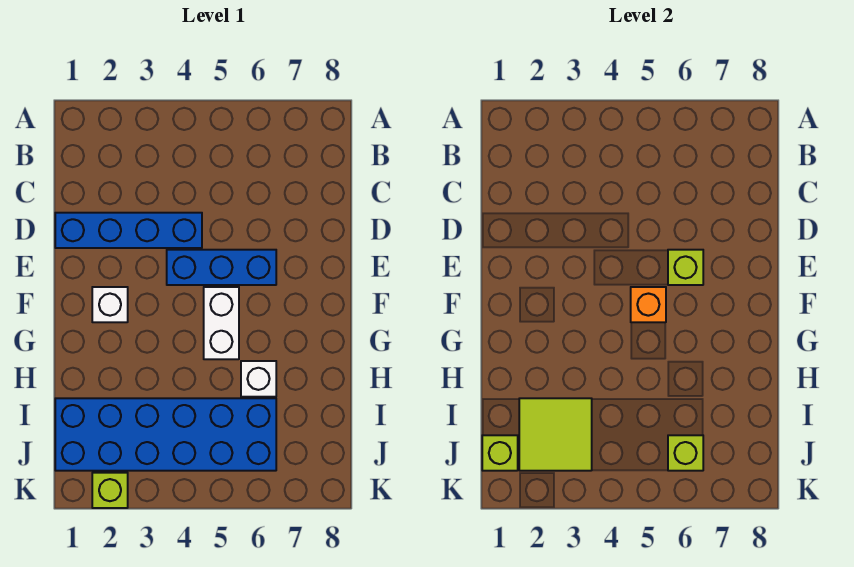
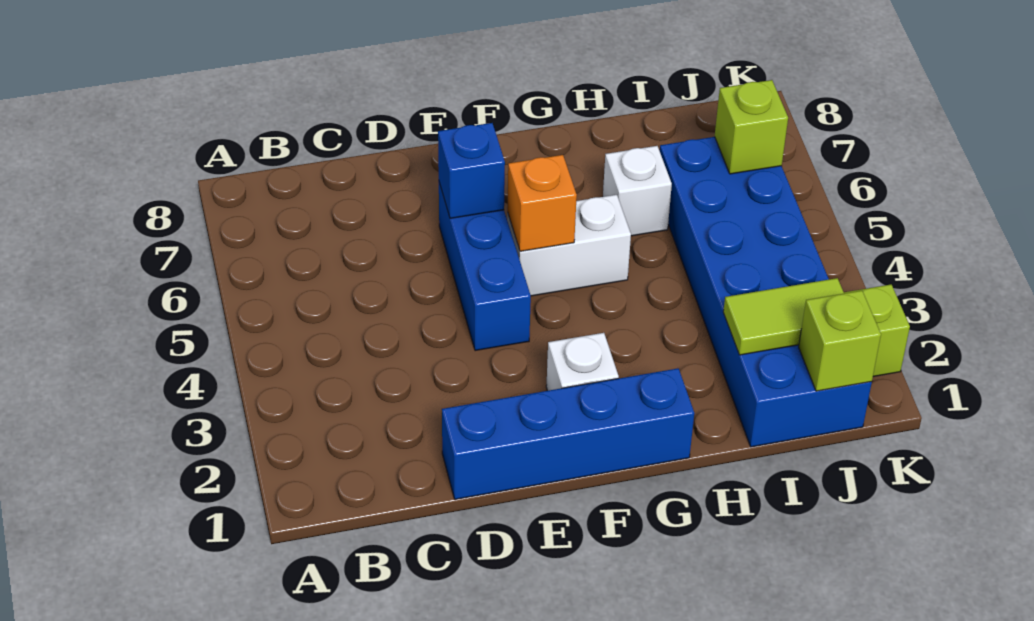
blue 1x4 brick [55,213,202,248] -> blue 1x4 brick turned to [442,368,694,499]
lime 1x1 brick [668,250,703,285] -> blue 1x1 brick [438,123,505,218]
lime 2x2 tile [519,398,592,471] -> lime 1x2 tile [723,278,844,355]

